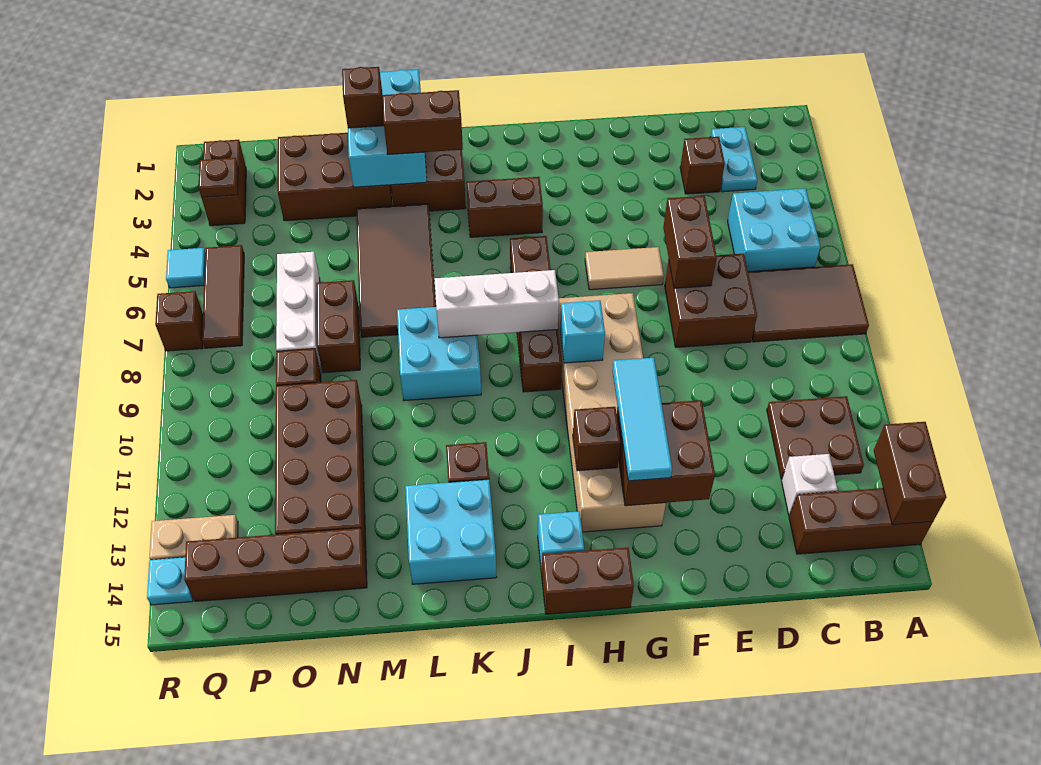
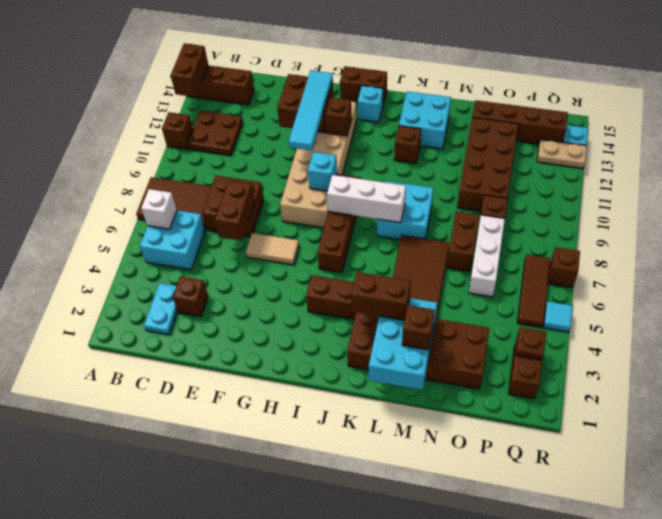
none -> brown 1x1 brick [162,112,193,149]
white 1x1 brick [782,454,838,516] -> white 1x1 brick moved to [141,189,177,229]
cyan 1x3 tile [612,358,672,481] -> cyan 1x4 tile [289,70,333,151]

